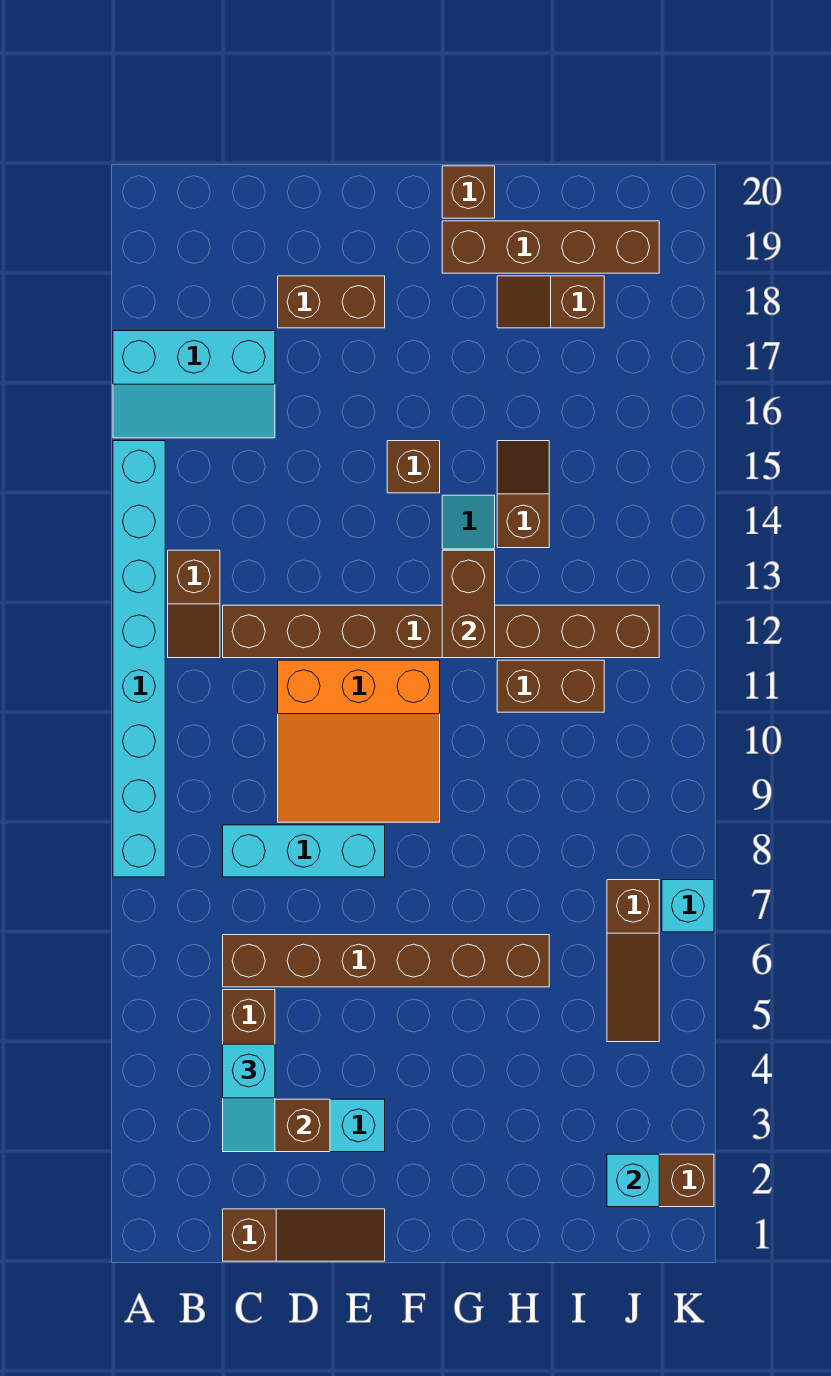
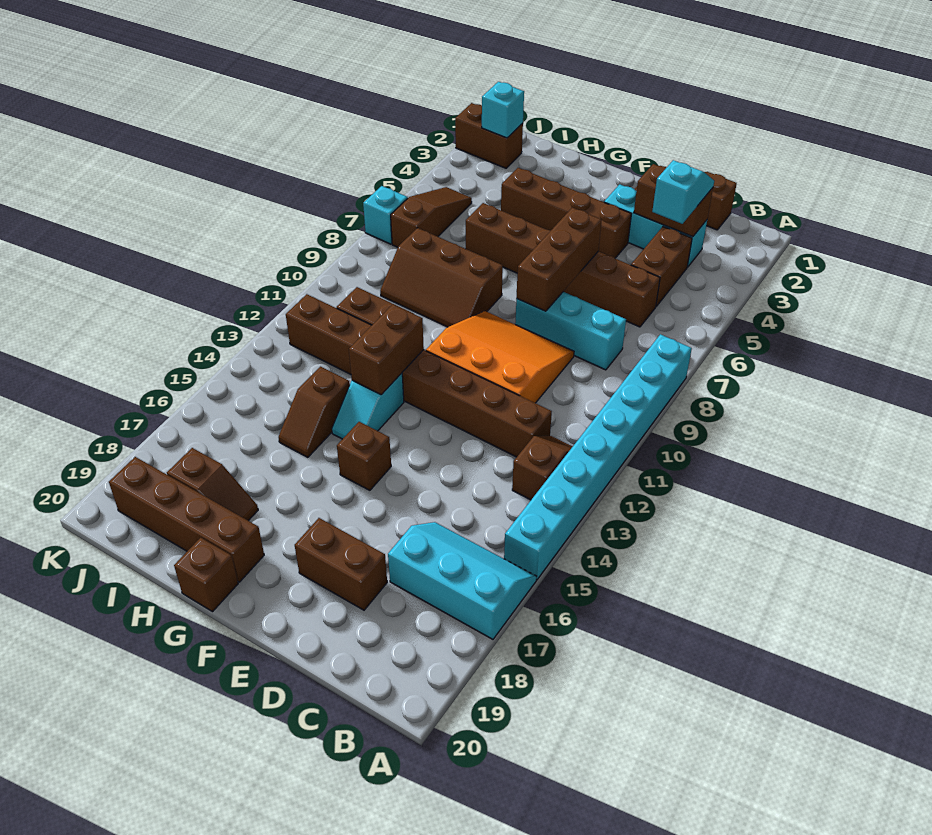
none -> brown 1x4 brick [501,168,631,258]
none -> brown 1x3 brick [517,208,602,311]
none -> brown 2x3 slope [380,228,503,327]

